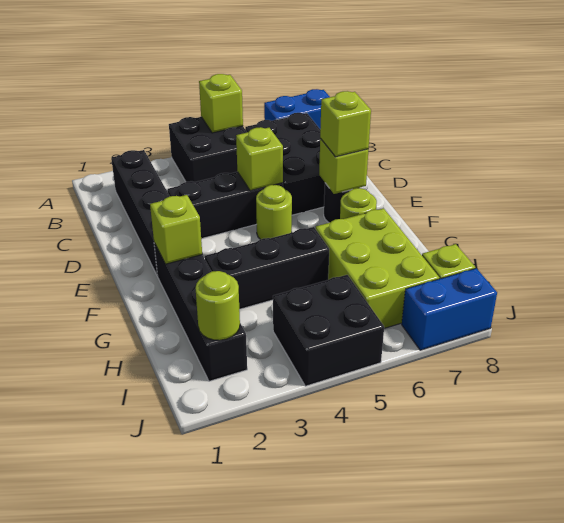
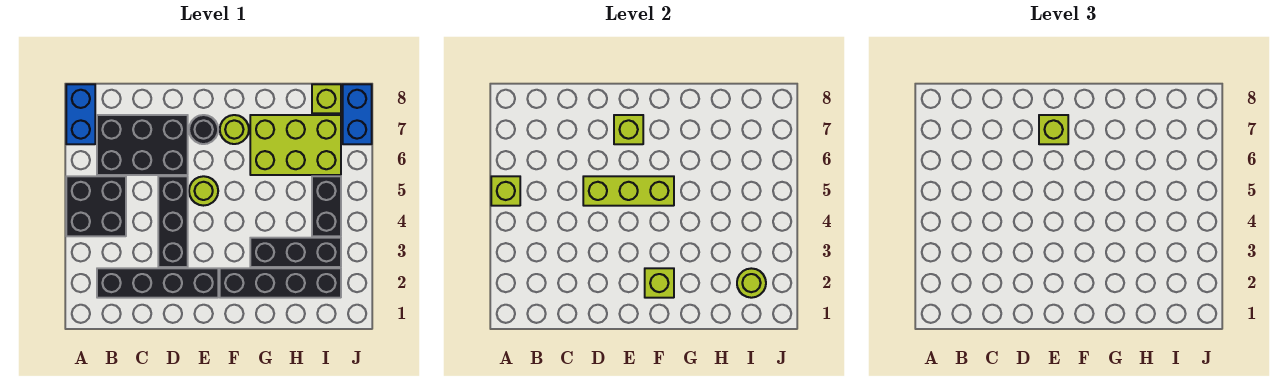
lime 1x1 brick [236,127,283,191] -> lime 1x3 brick [583,176,674,206]
black 1x3 brick [205,227,329,309] -> black 1x3 brick turned to [250,238,341,267]
black 2x2 brick [273,275,384,386] -> black 1x2 brick [312,176,341,236]

